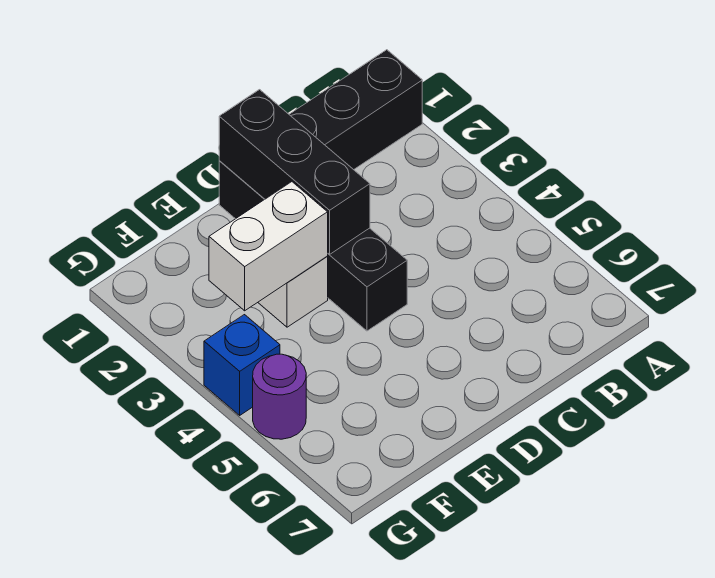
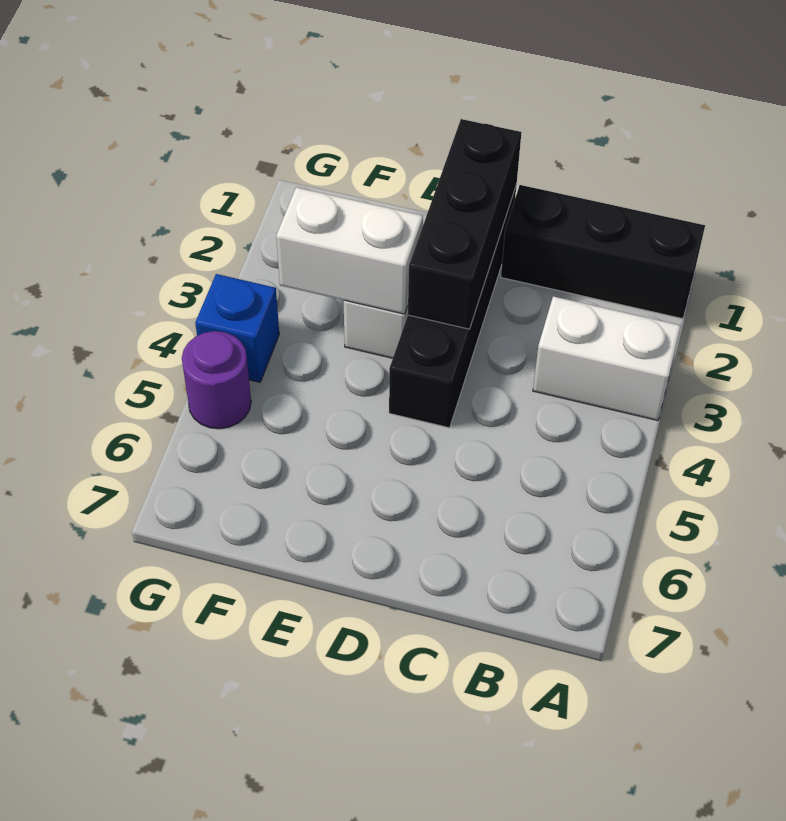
none -> white 1x2 brick [533,296,681,420]

